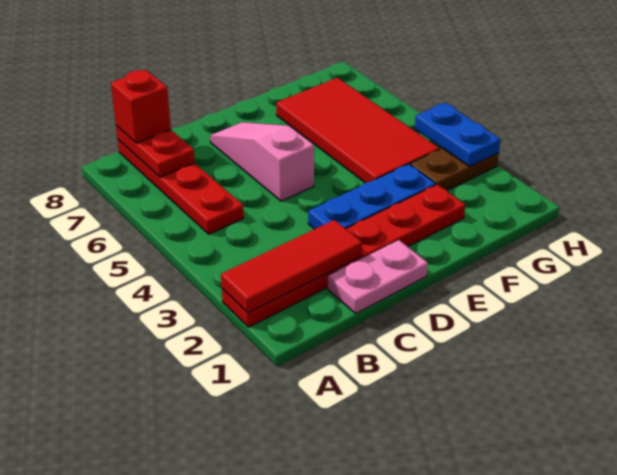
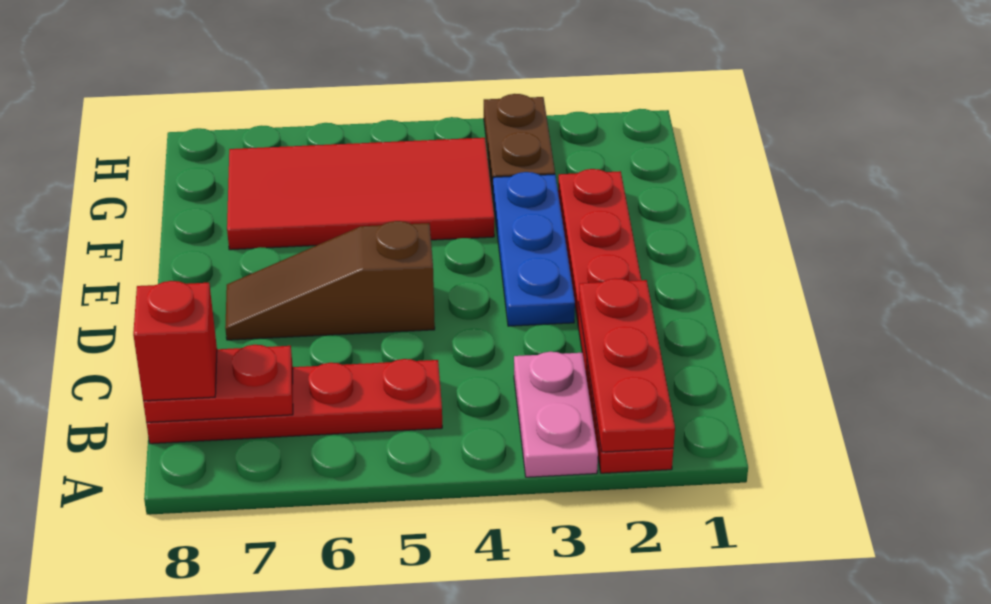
red 1x3 tile [221,220,362,313] -> red 1x3 plate [579,278,675,452]
pink 1x2 plate [328,240,428,313] -> pink 1x2 plate moved to [514,352,598,477]
pink 1x3 slope [210,122,314,201] -> brown 1x3 slope [225,221,435,340]
blue 1x2 plate [415,103,501,167] -> none

